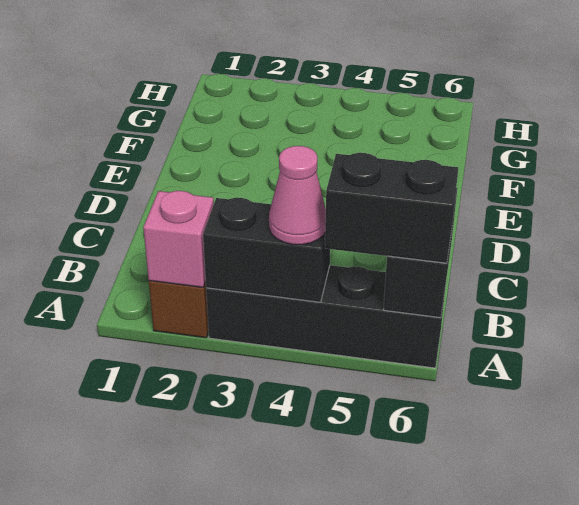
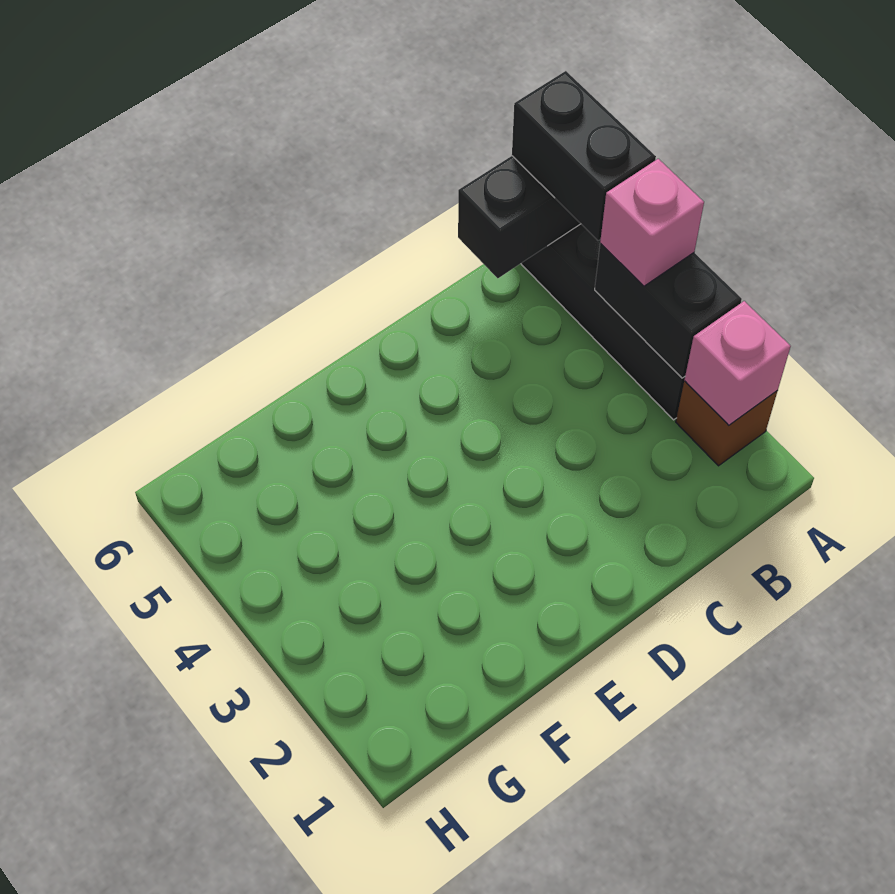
pink 1x1 cone [269,146,326,245] -> pink 1x1 brick [600,159,704,286]

